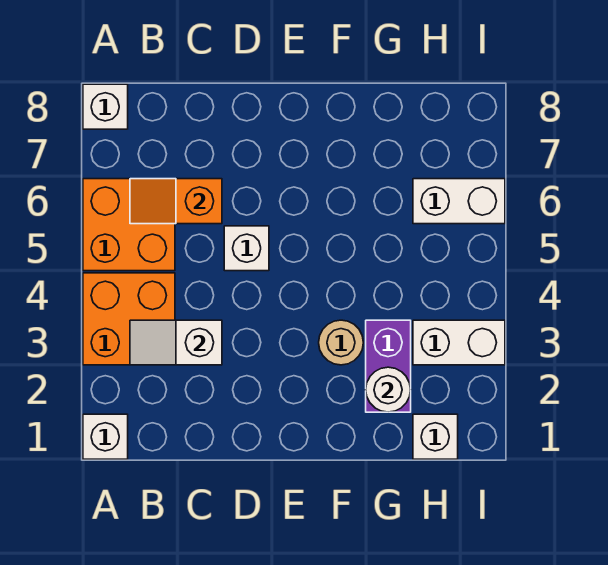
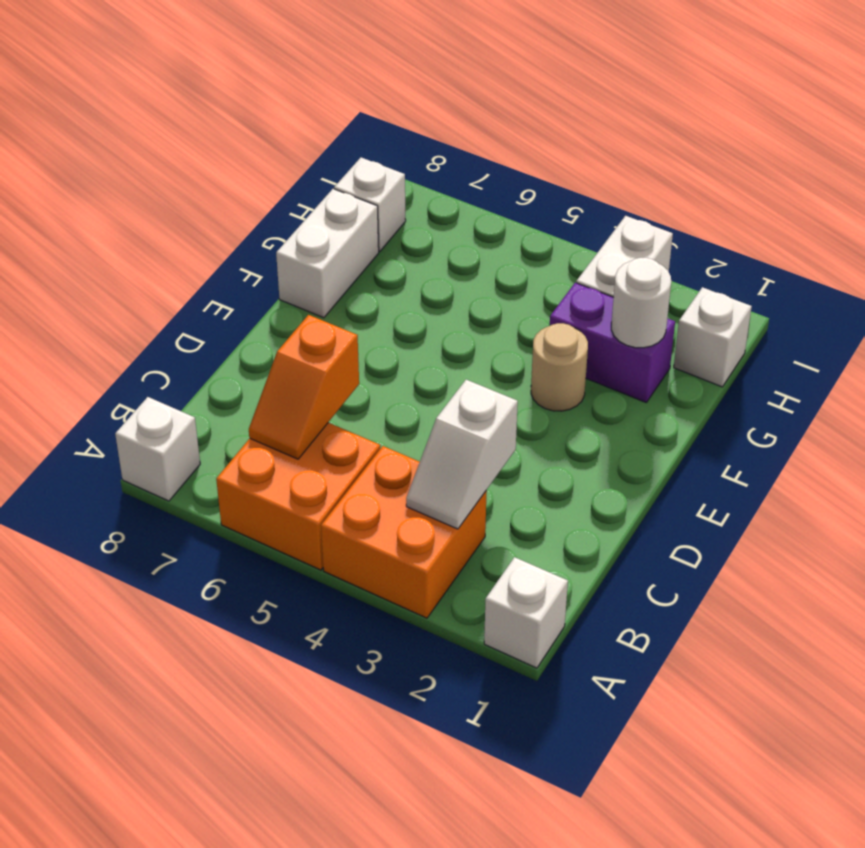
white 1x1 brick [224,226,269,271] -> white 1x1 brick moved to [334,158,406,252]
white 1x2 brick [413,179,505,224] -> white 1x2 brick moved to [276,189,379,318]

